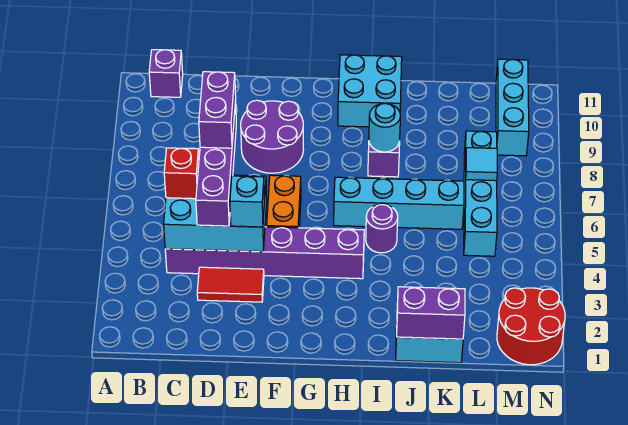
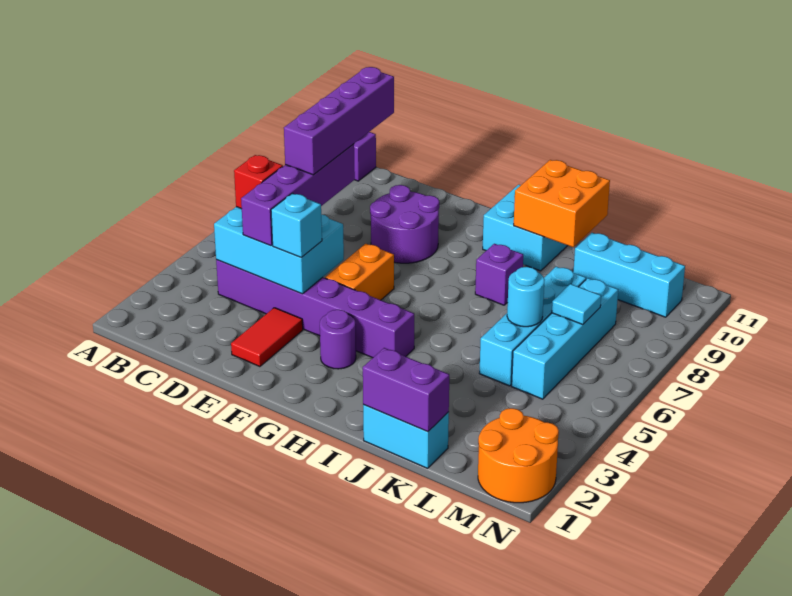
red 1x2 tile [197,267,264,302] -> red 1x2 tile turned to [231,308,303,367]
purple 1x2 brick [199,72,236,148] -> purple 1x4 brick [284,67,394,175]
cyan 1x4 brick [334,177,464,229] -> cyan 1x4 brick turned to [479,266,586,386]
purple 1x1 round brick [366,204,398,253] -> purple 1x1 round brick moved to [320,310,356,369]
cyan 1x1 round brick [369,103,401,152] -> cyan 1x1 round brick moved to [507,267,545,327]
none -> orange 2x2 brick [514,160,610,247]
red 2x2 round brick [497,288,565,365] -> orange 2x2 round brick [478,408,559,503]
cyan 1x3 brick [496,59,529,156] -> cyan 1x3 brick turned to [573,233,685,317]

